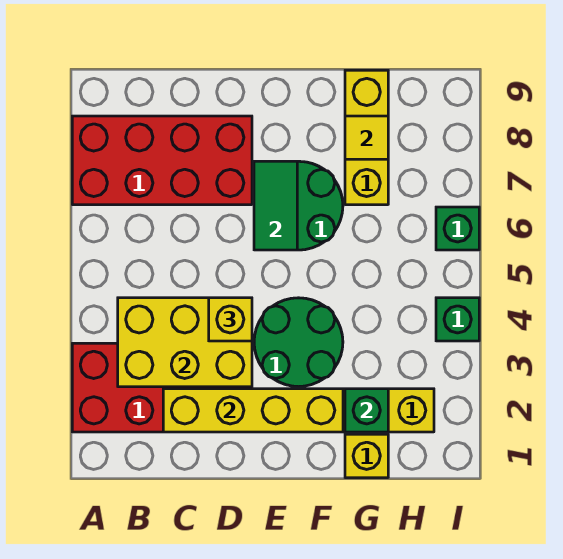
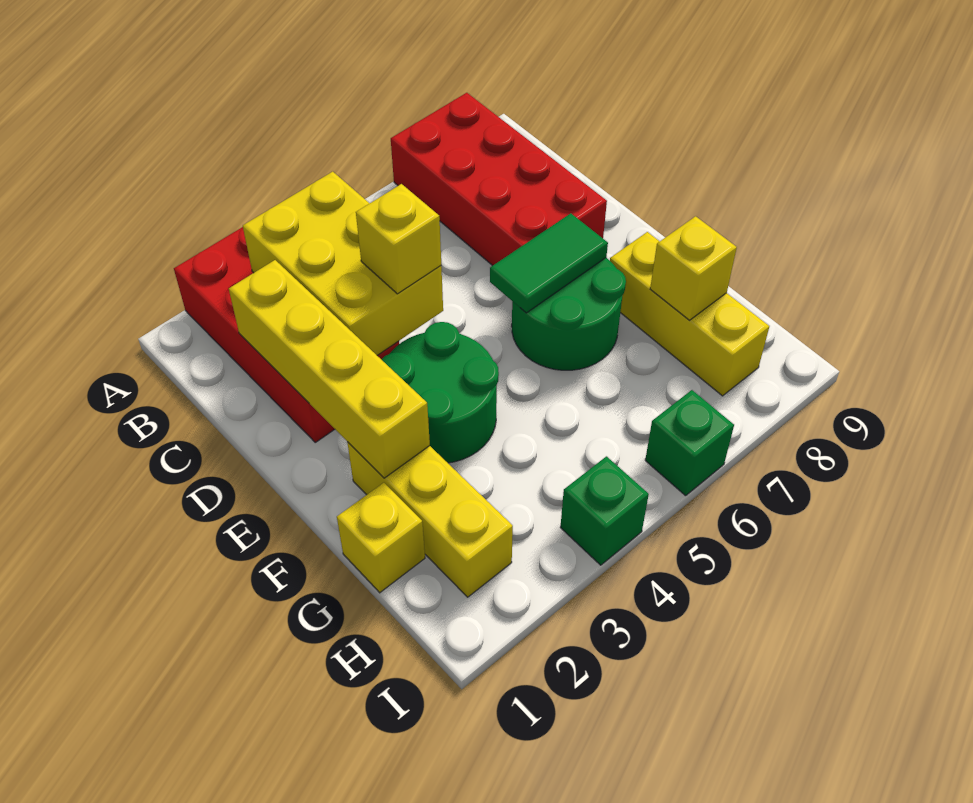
green 1x1 brick [345,389,388,432] -> none
yellow 1x3 brick [345,70,388,205] -> yellow 1x3 brick turned to [610,232,769,396]
yellow 1x1 tile [345,116,388,159] -> yellow 1x1 brick [650,216,737,320]

